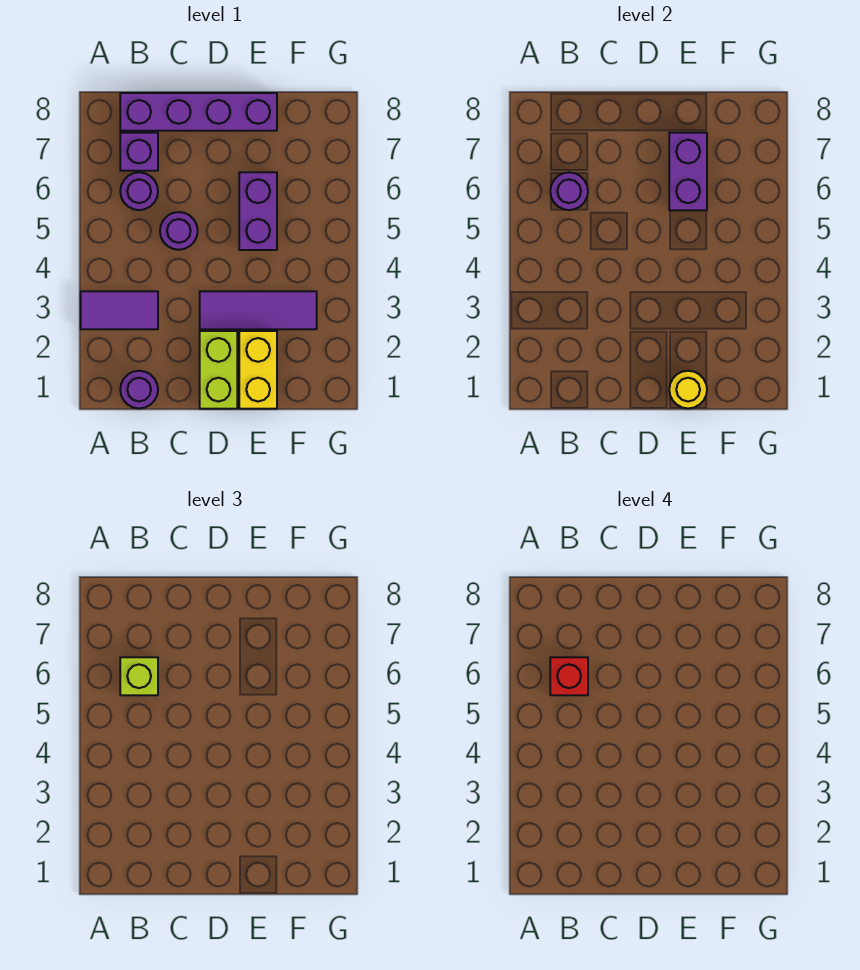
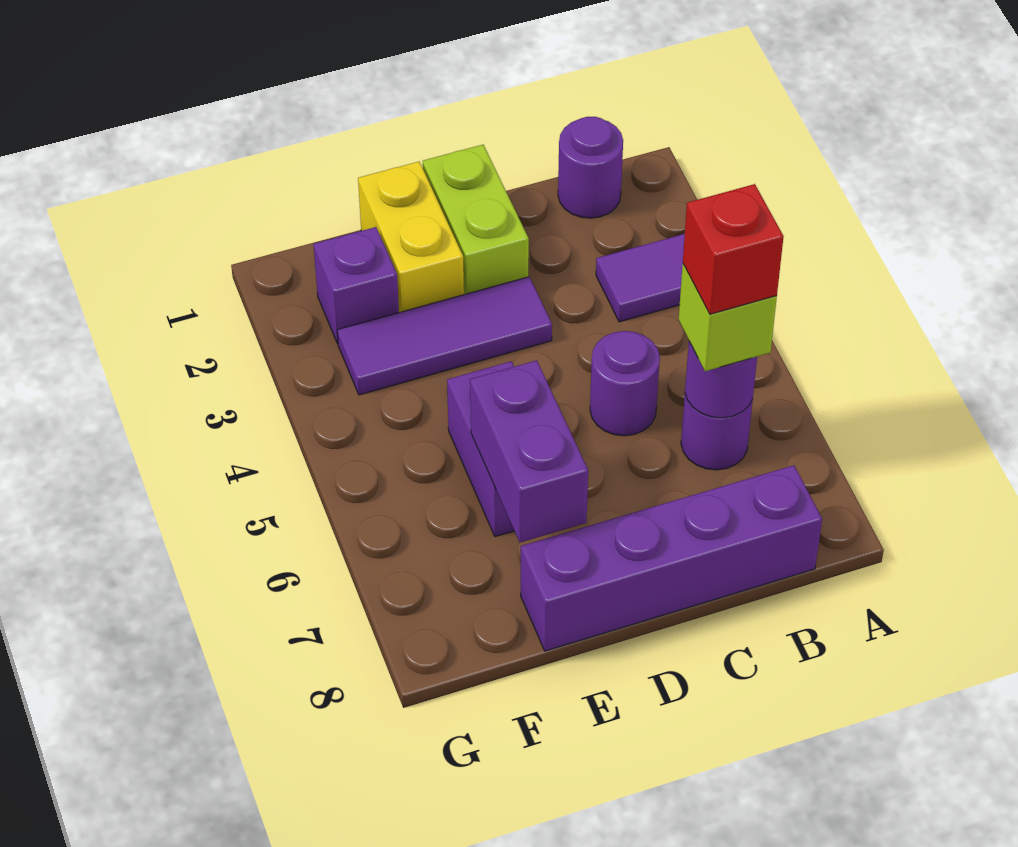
purple 1x1 brick [120,133,158,171] -> purple 1x1 brick moved to [314,227,399,344]
yellow 1x1 round brick [669,371,707,408] -> none

